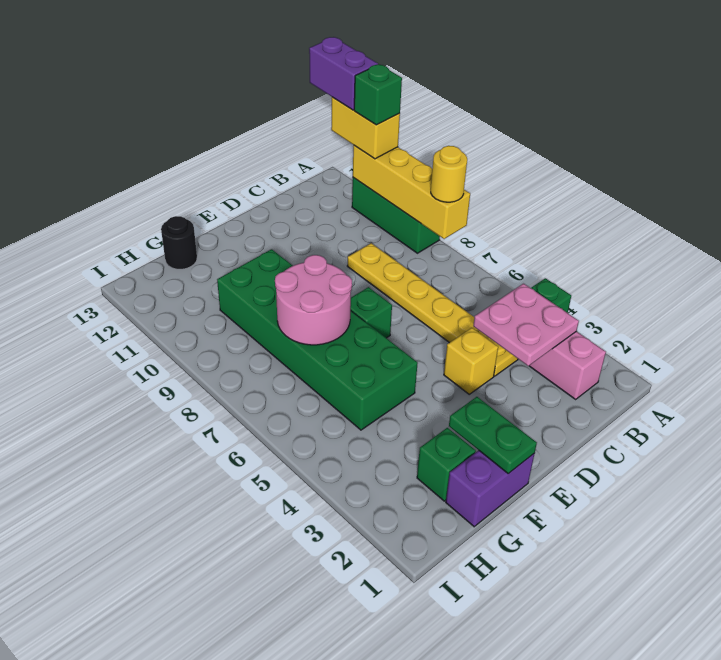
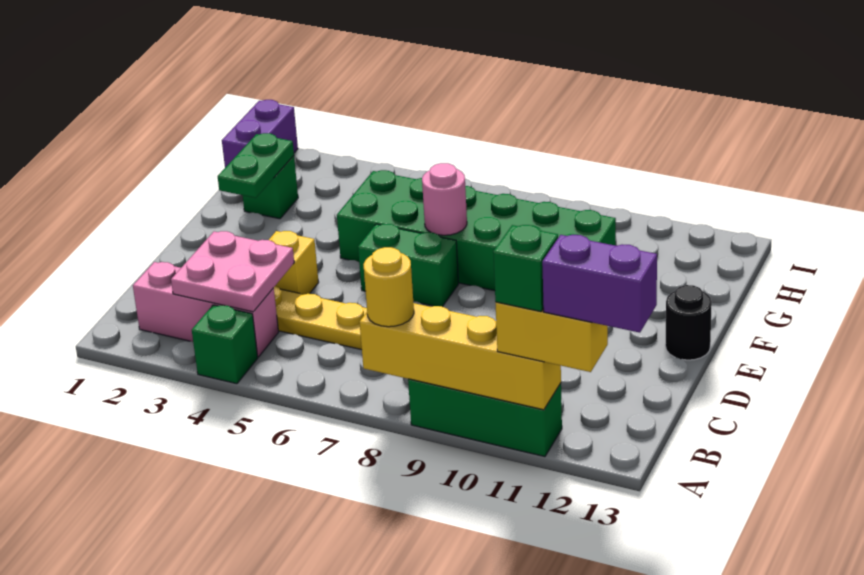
green 1x1 brick [350,287,392,338] -> green 1x2 brick [358,224,459,307]
purple 1x2 brick [446,451,535,527] -> purple 1x2 brick moved to [222,100,298,168]
green 1x2 plate [449,397,537,474] -> green 1x2 plate turned to [218,133,294,198]
pink 2x2 round brick [275,255,352,345] -> pink 1x1 round brick [422,163,467,235]
black 1x1 round brick [161,216,197,269] -> black 1x1 round brick moved to [665,285,712,360]

